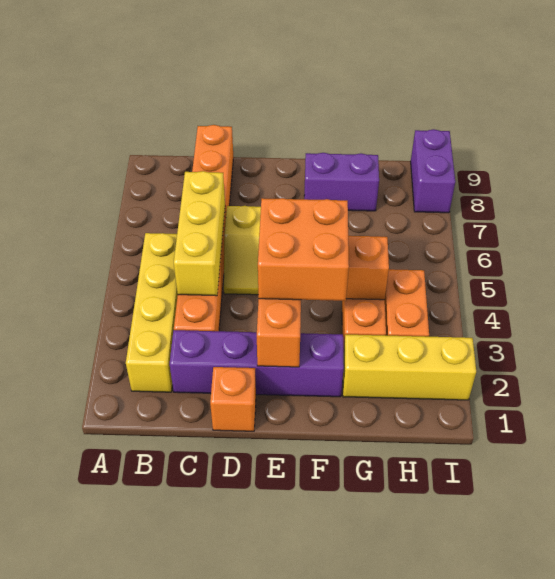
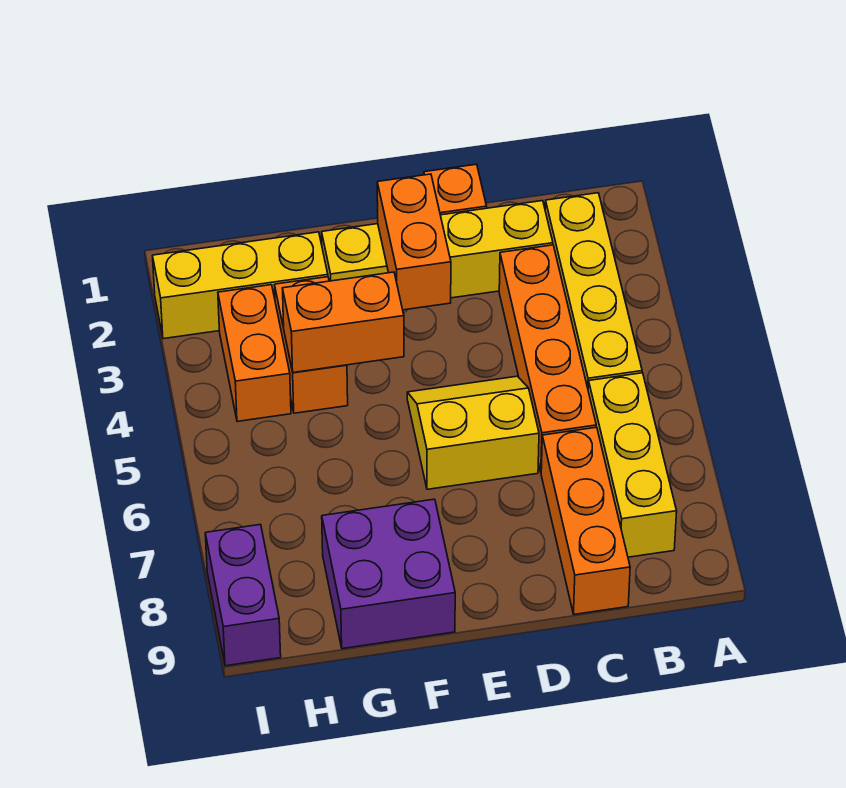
purple 1x4 brick [170,330,344,397] -> yellow 1x4 brick [322,201,553,298]
yellow 1x3 brick [174,171,225,296] -> yellow 1x3 brick moved to [588,373,677,557]
orange 2x2 brick [258,198,349,301] -> none
purple 1x2 brick [304,153,379,211] -> purple 2x2 brick [322,499,455,649]

